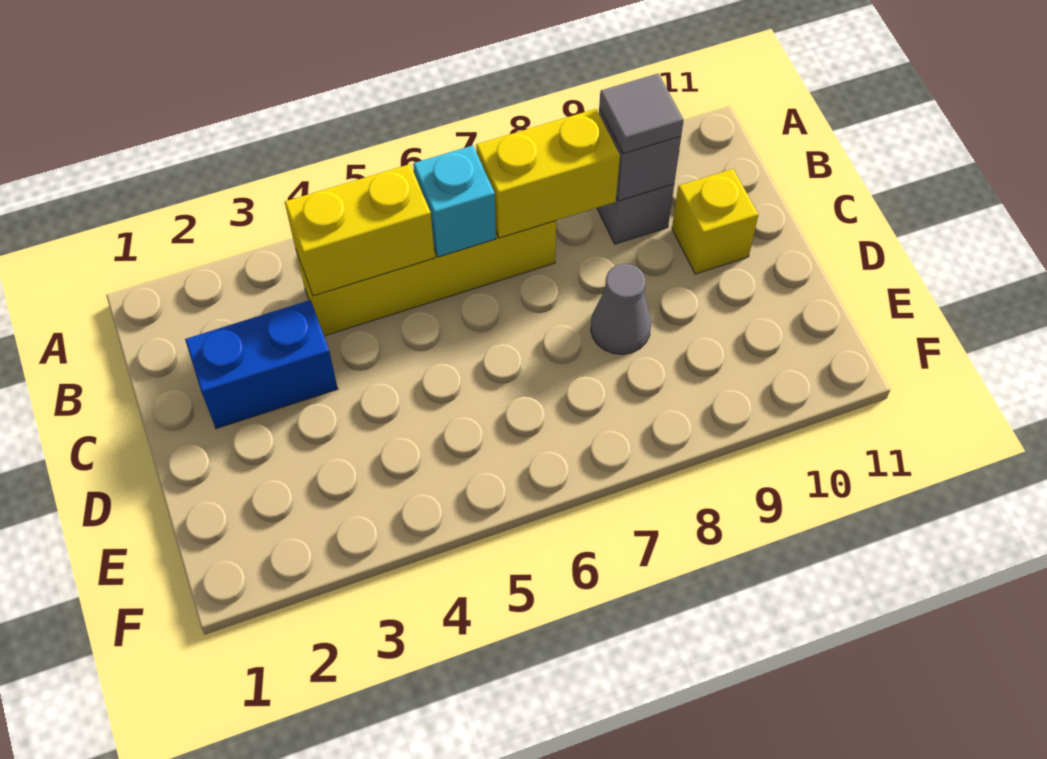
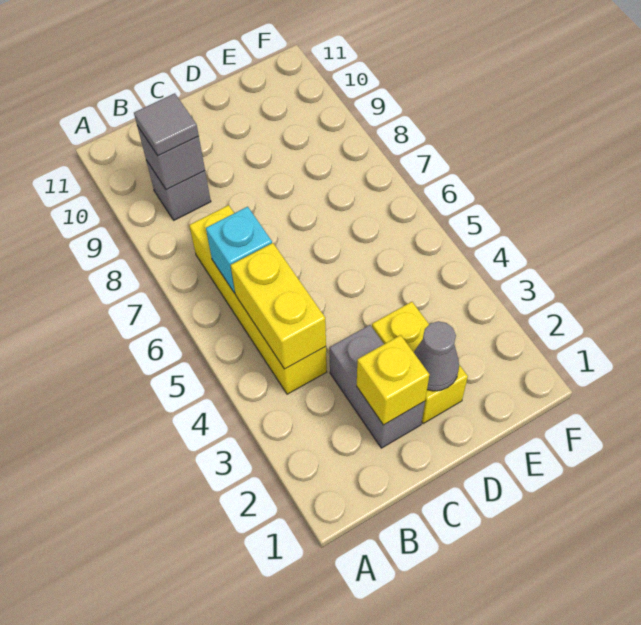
yellow 1x2 brick [476,109,620,238] -> yellow 1x2 brick moved to [372,302,468,424]
blue 1x2 brick [185,300,338,429] -> grey 1x2 brick [329,325,425,448]
yellow 1x1 brick [672,169,758,274] -> yellow 1x1 brick moved to [357,335,430,425]
grey 1x1 cone [591,264,651,354] -> grey 1x1 cone moved to [414,321,459,391]

